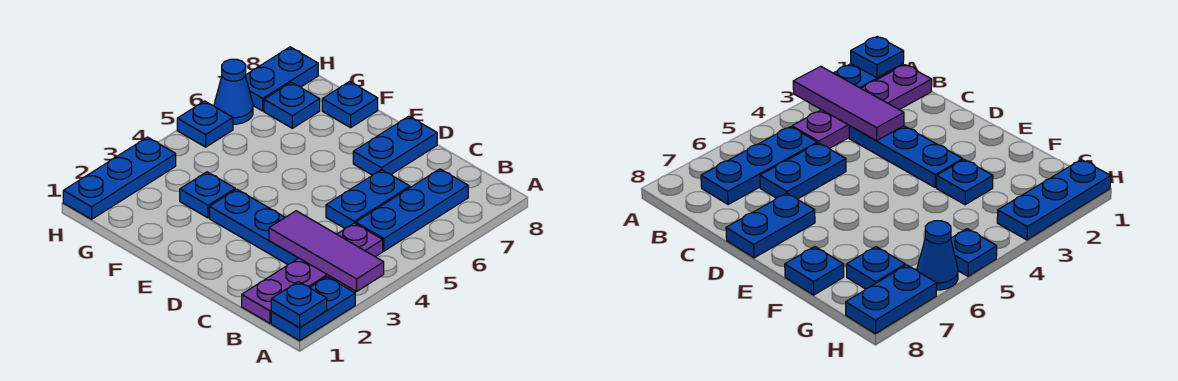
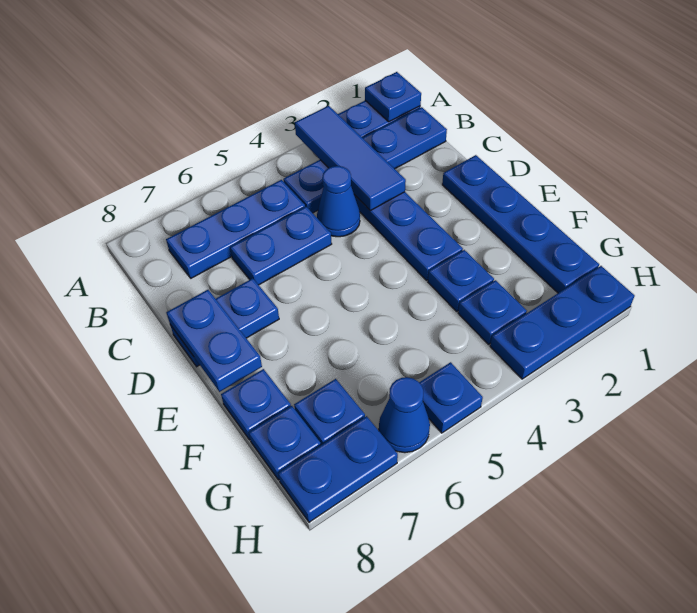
purple 1x3 tile [269,211,384,291] -> blue 1x3 tile [295,106,406,211]
purple 1x4 plate [242,223,383,323] -> blue 1x4 plate [283,107,447,213]
none -> blue 1x1 cone [317,166,360,237]
none -> blue 1x4 plate [442,155,599,293]
none -> blue 1x2 plate [166,290,262,392]
none -> blue 1x1 plate [458,280,527,344]
none -> blue 1x1 plate [249,406,321,480]

